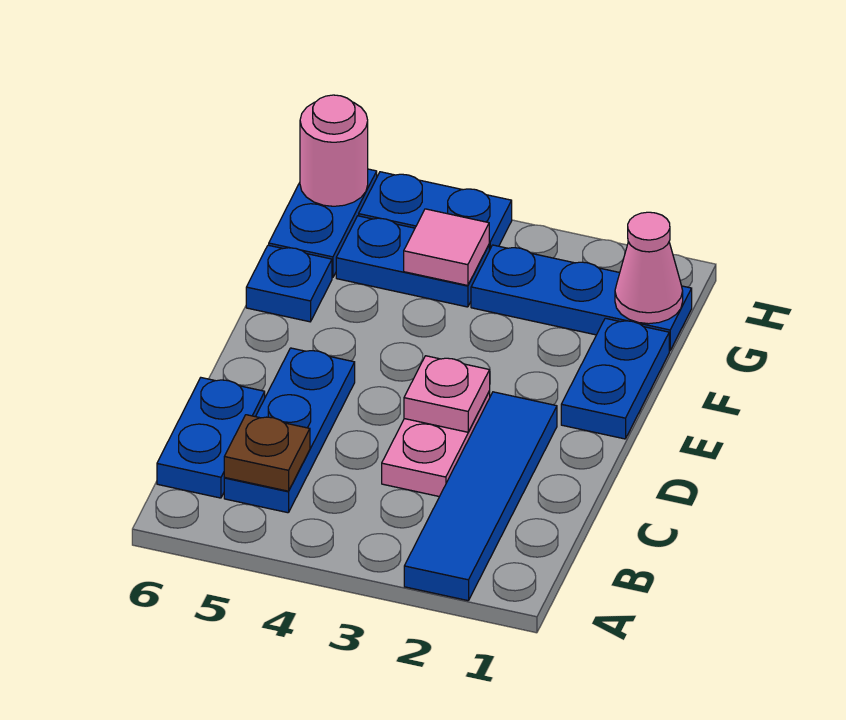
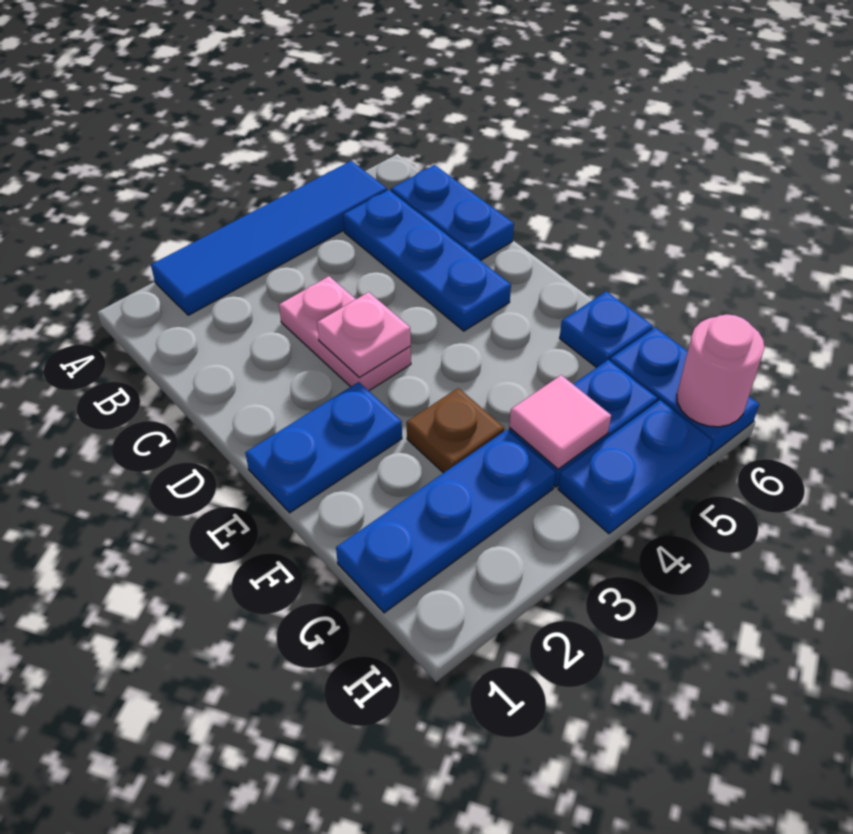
blue 1x4 tile [404,392,557,601] -> blue 1x4 tile turned to [151,161,387,315]
brown 1x1 plate [224,415,310,491] -> brown 1x1 plate moved to [407,388,504,473]
blue 1x2 plate [561,318,669,439] -> blue 1x2 plate turned to [245,382,402,513]
pink 1x1 cone [615,212,683,324] -> none

